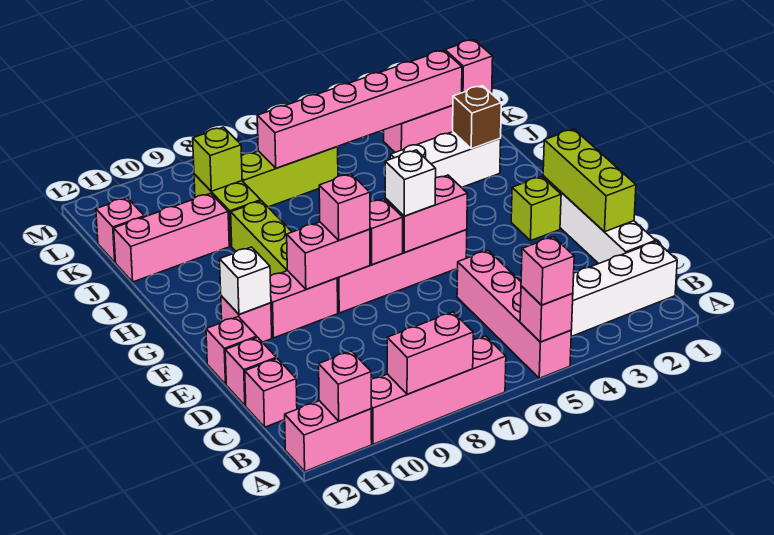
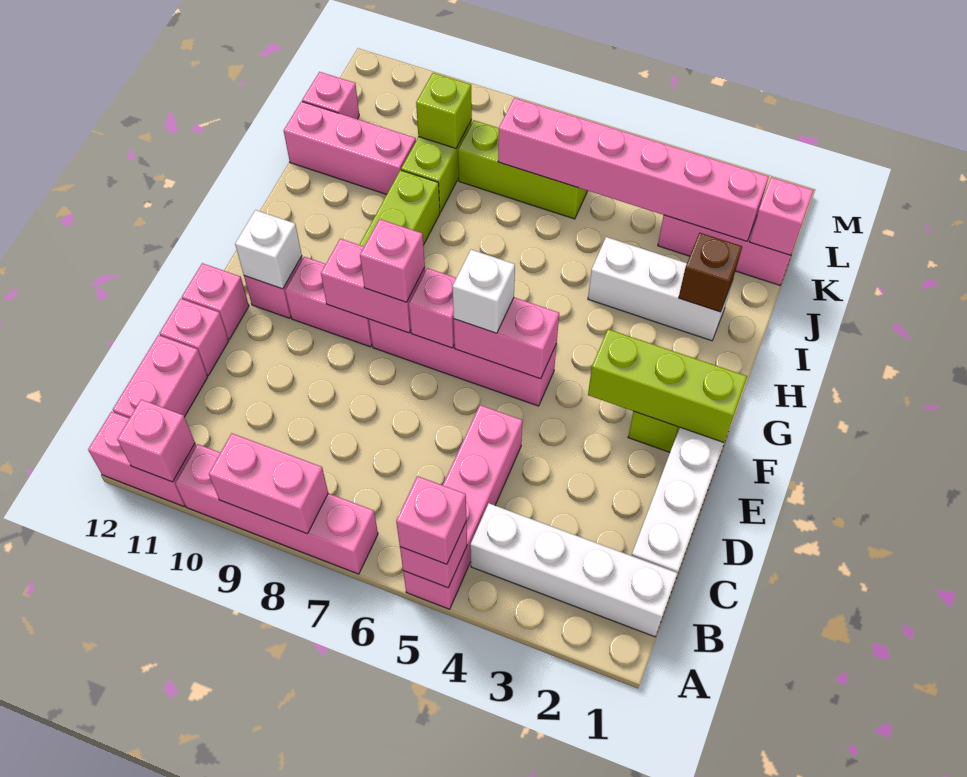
pink 1x1 brick [245,359,297,427] -> pink 1x2 brick [113,335,208,418]
lime 1x3 brick [543,129,636,232] -> lime 1x3 brick turned to [588,329,747,442]

